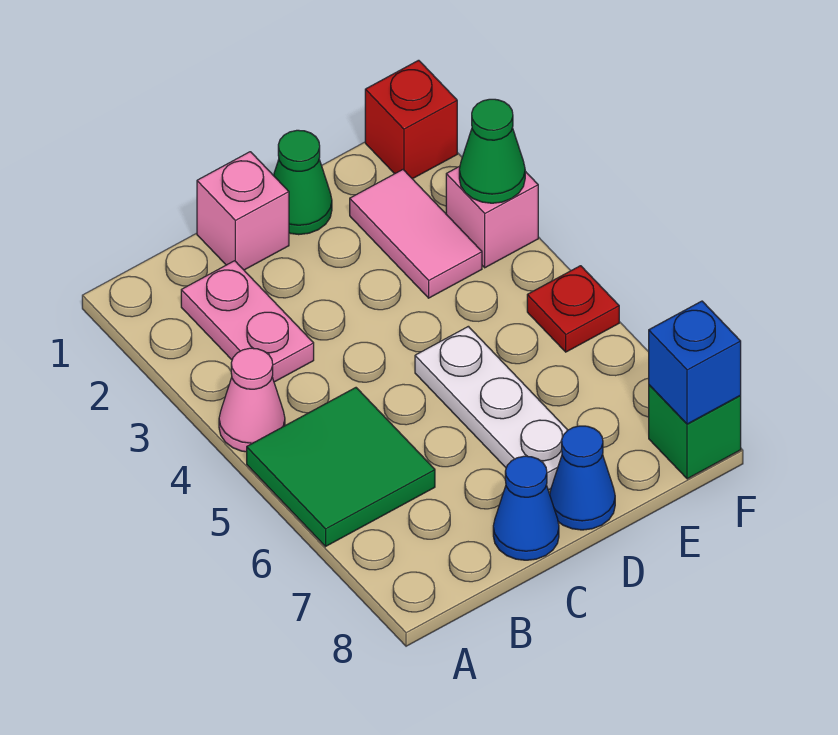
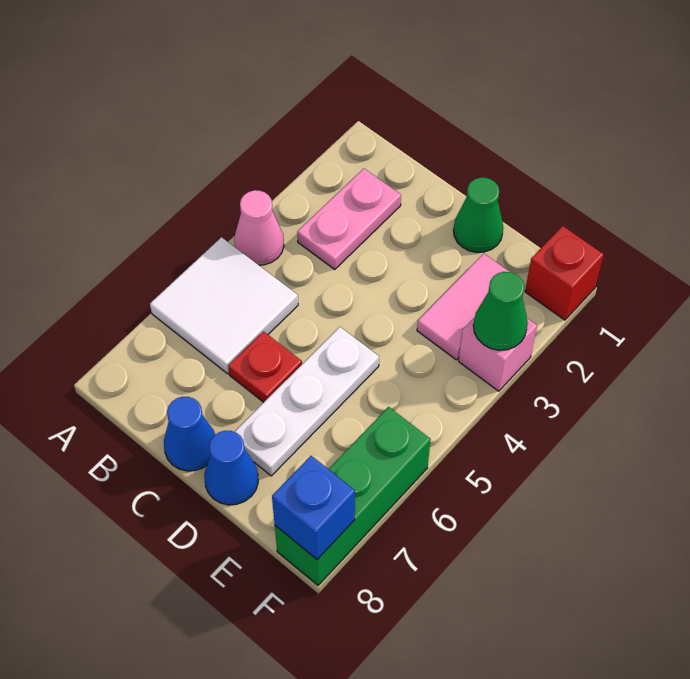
green 2x2 tile [247,388,435,546] -> white 2x2 tile [150,237,298,374]
pink 1x1 brick [197,152,289,270] -> none
red 1x1 plate [527,266,619,352] -> red 1x1 plate moved to [228,332,302,402]
green 1x1 brick [649,385,741,479] -> green 1x3 brick [275,407,431,585]

